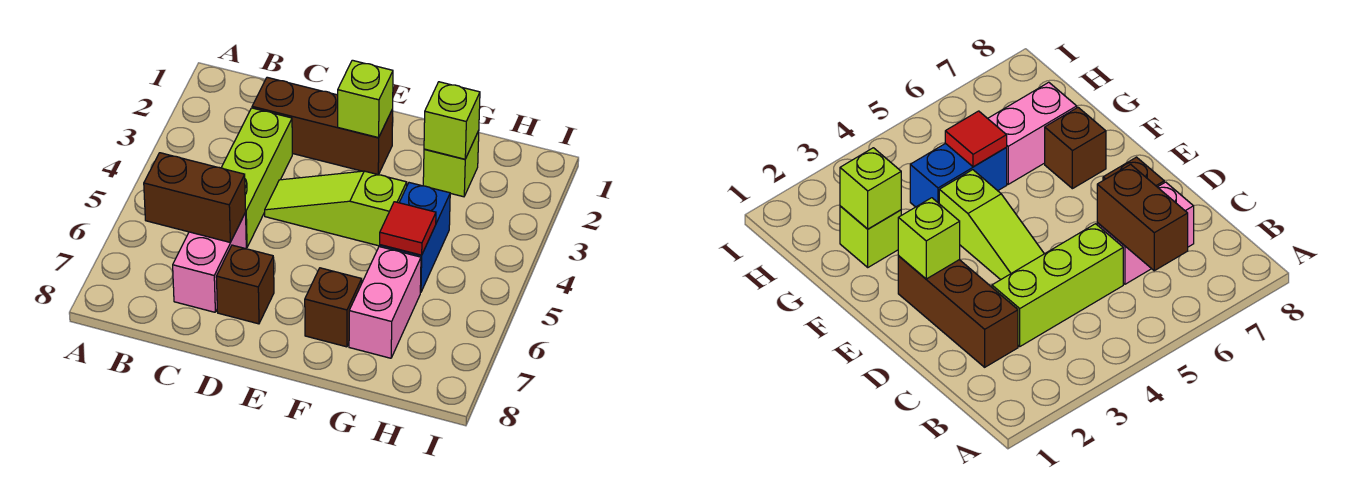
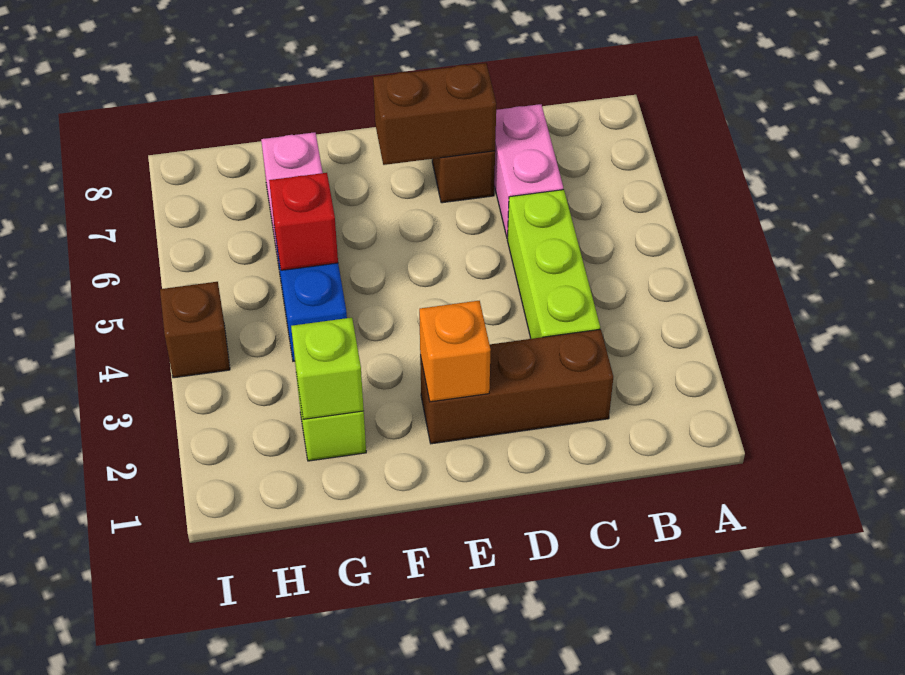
brown 1x2 brick [144,153,246,242] -> brown 1x2 brick moved to [373,63,496,165]
lime 1x3 slope [265,171,407,246] -> none
lime 1x1 brick [338,60,393,138] -> orange 1x1 brick [419,301,491,402]
brown 1x1 brick [305,268,362,347] -> brown 1x1 brick moved to [160,282,230,378]
red 1x1 tile [380,202,436,255] -> red 1x1 brick [269,173,338,270]

